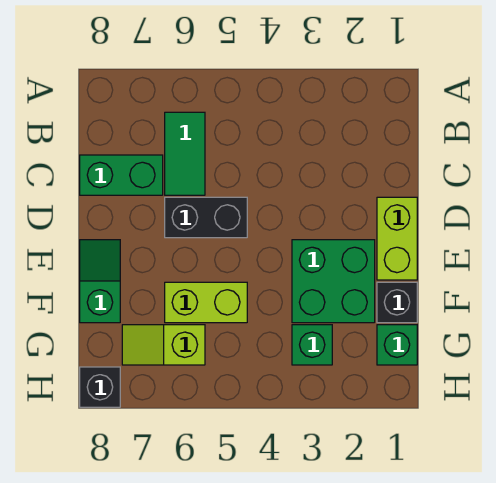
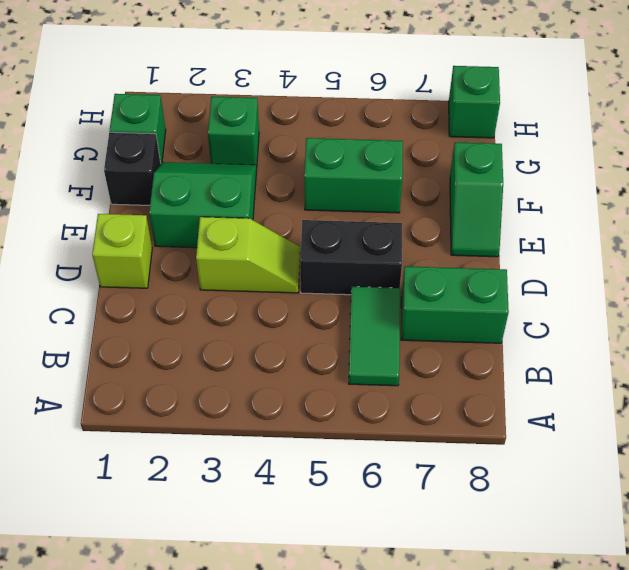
lime 1x2 brick [377,197,417,280] -> lime 1x1 brick [92,214,152,288]
green 2x2 brick [292,240,375,323] -> green 2x2 slope [149,162,256,248]
lime 1x2 brick [165,282,247,323] -> green 1x2 brick [304,138,403,213]
lime 1x2 slope [122,325,205,365] -> lime 1x2 slope moved to [196,217,300,293]
black 1x1 brick [80,367,120,407] -> green 1x1 brick [449,66,500,138]

